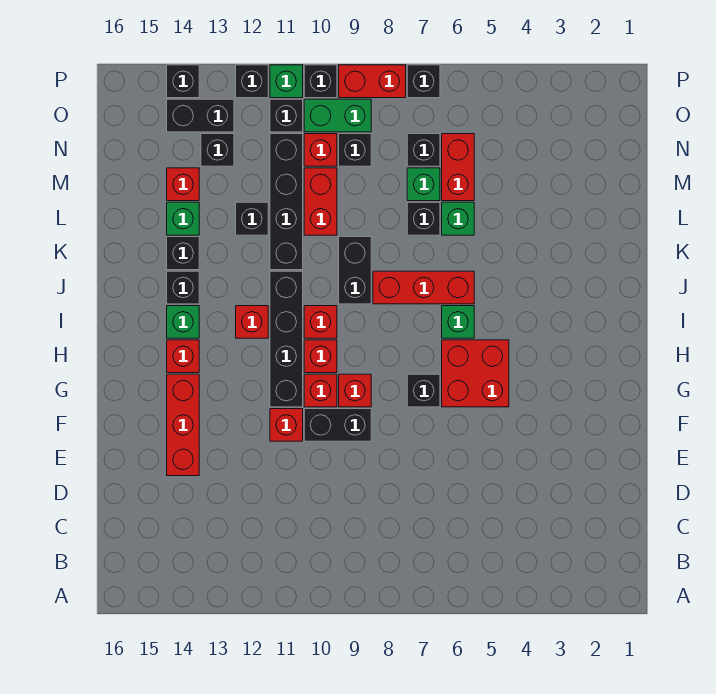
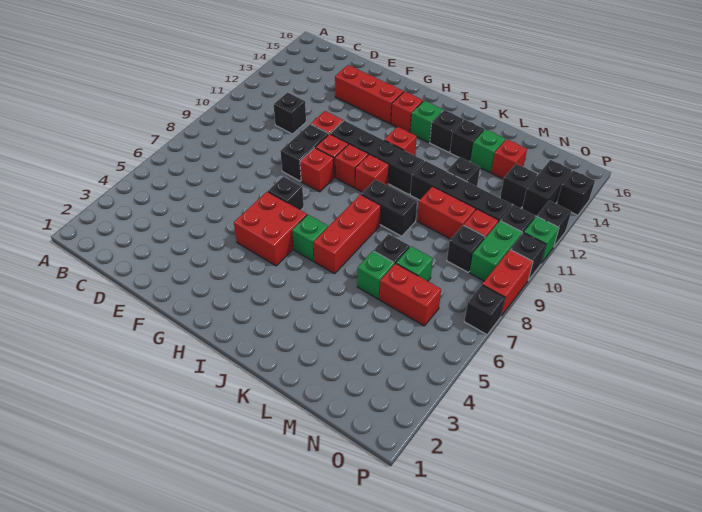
black 1x1 brick [407,134,440,166] -> black 1x1 brick moved to [274,92,306,134]

